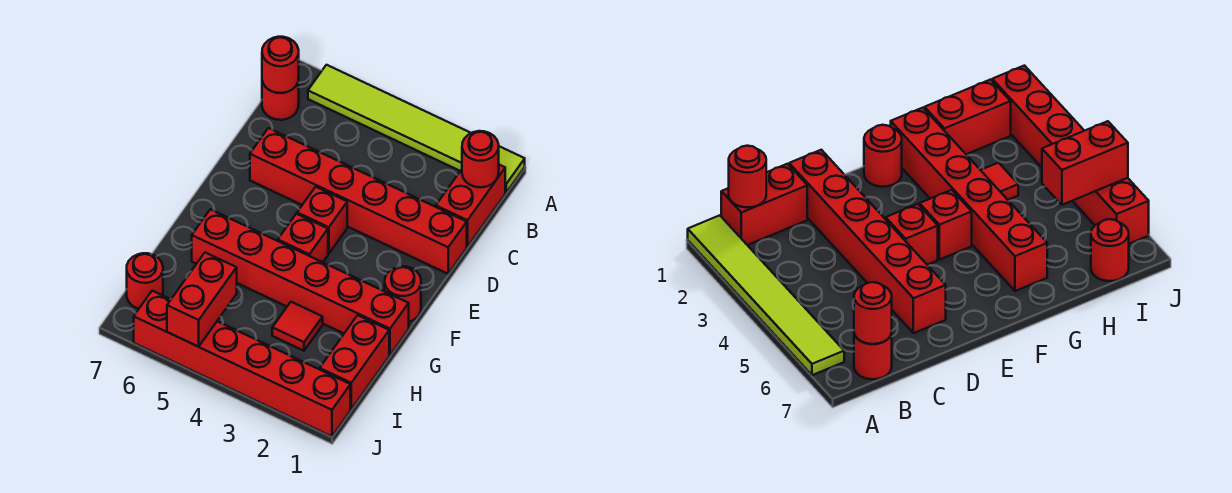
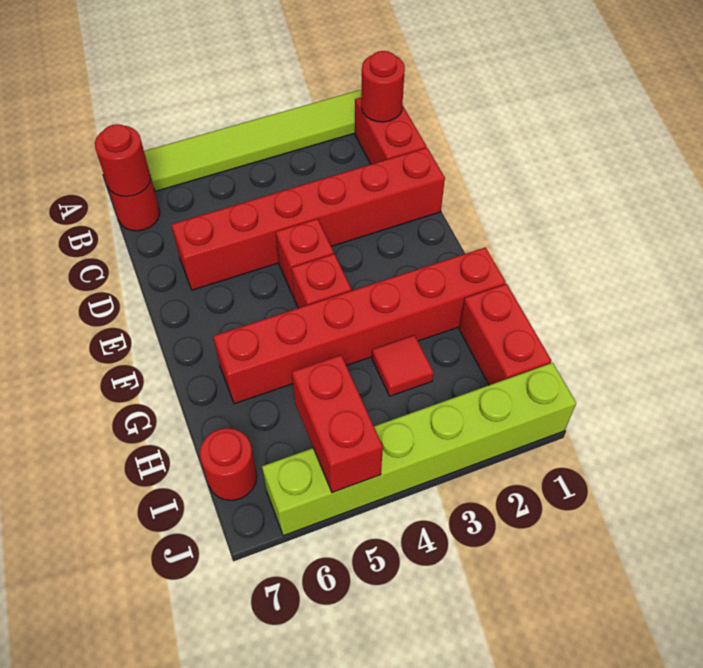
red 1x1 round brick [385,266,421,322] -> none
red 1x6 brick [134,291,350,436] -> lime 1x6 brick [262,363,576,536]

